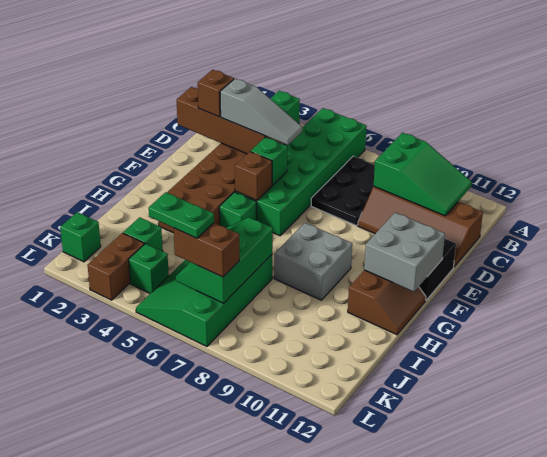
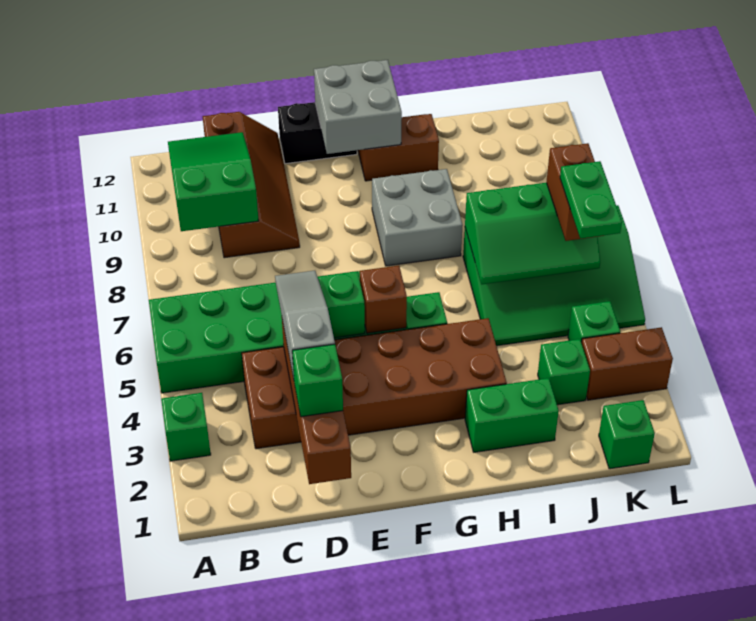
black 2x3 plate [311,156,375,226] -> none
brown 1x1 brick [198,70,234,117] -> green 1x1 brick [292,344,343,417]
none -> green 1x2 brick [465,378,559,452]

